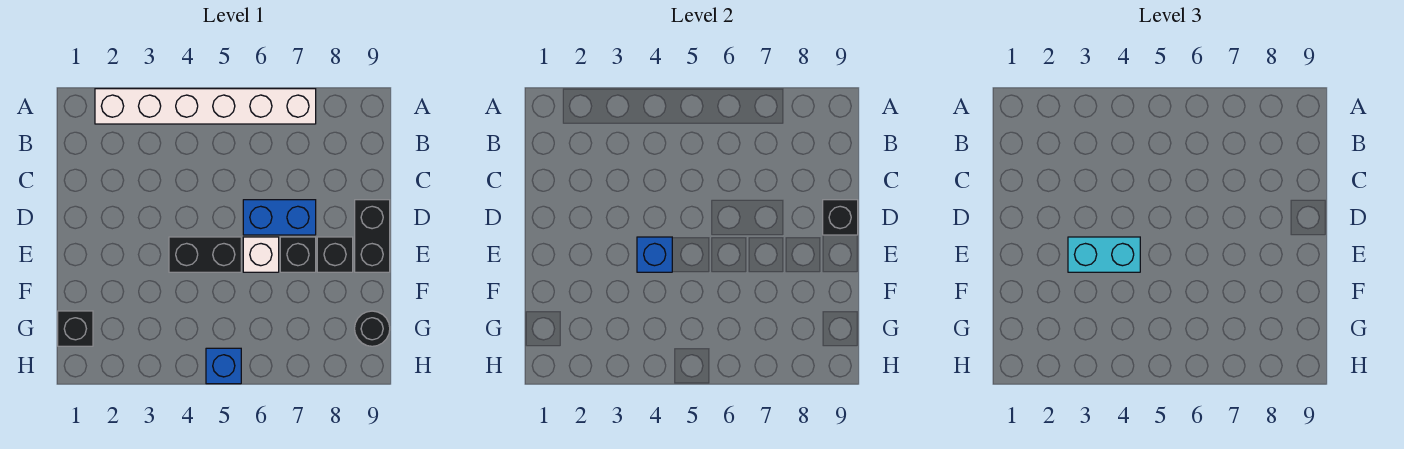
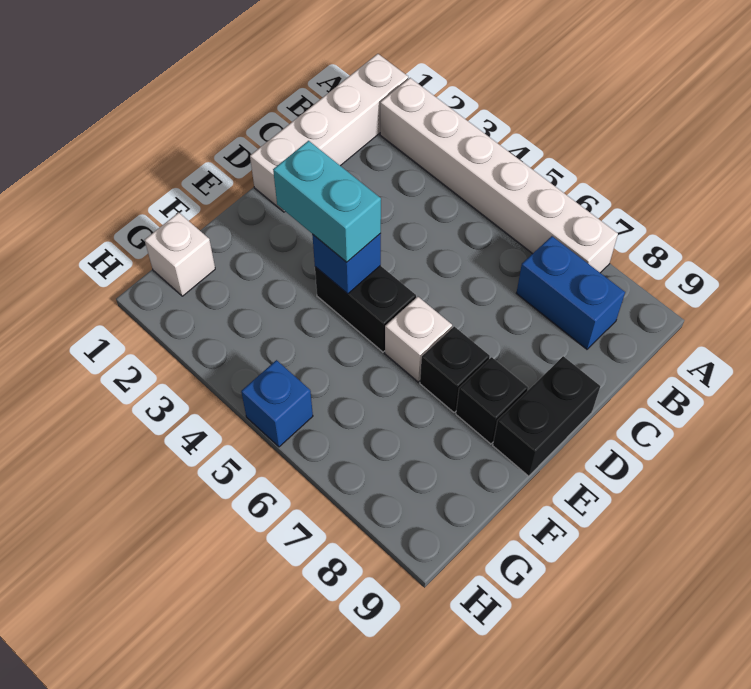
none -> white 1x4 brick [250,54,408,212]
blue 1x2 brick [243,200,316,235] -> blue 1x2 brick moved to [516,236,625,349]
black 1x1 brick [823,200,858,235] -> none
black 1x1 brick [58,311,93,346] -> white 1x1 brick [145,213,215,296]
black 1x1 round brick [355,311,390,346] -> none

